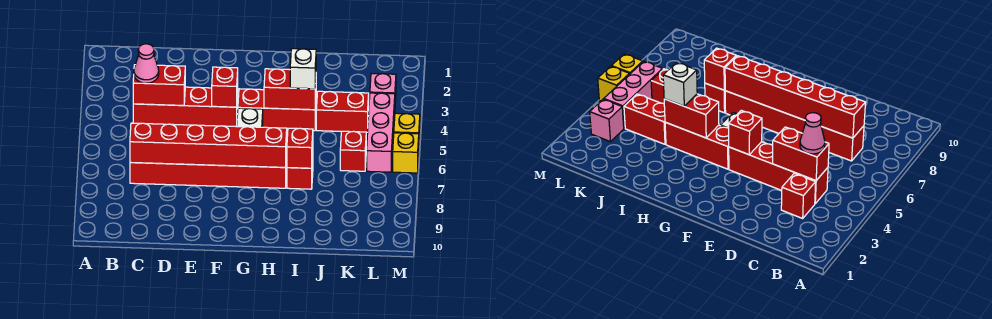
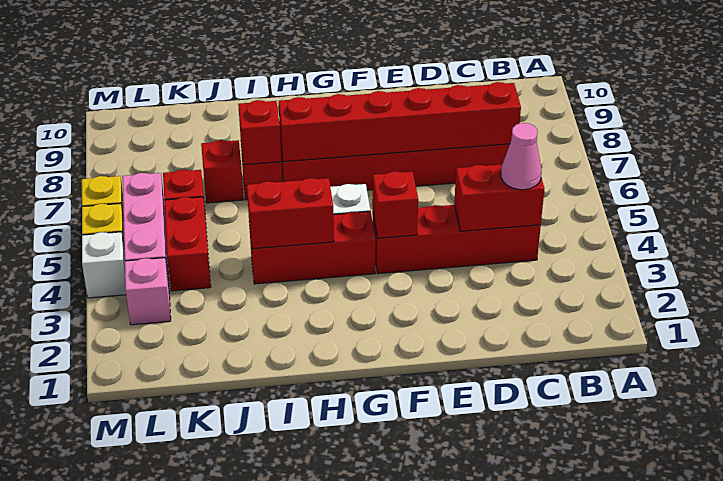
red 1x1 brick [781,173,816,218] -> red 1x1 brick moved to [201,140,244,203]
white 1x1 brick [290,49,316,89] -> white 1x1 brick moved to [82,232,126,298]
red 1x2 brick [316,91,369,132] -> red 1x2 brick turned to [164,197,211,291]

